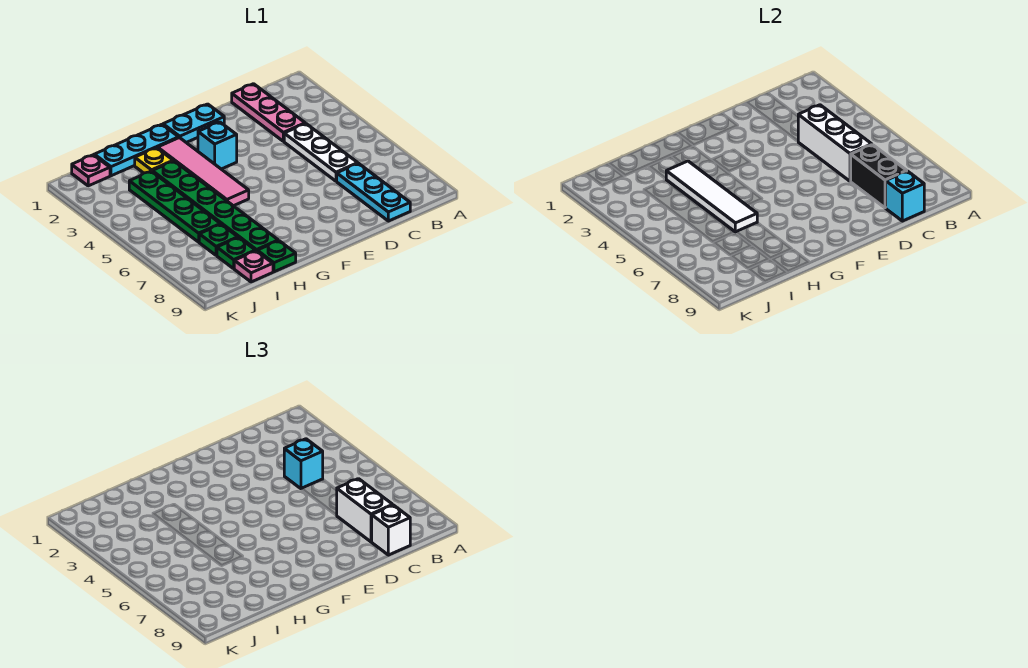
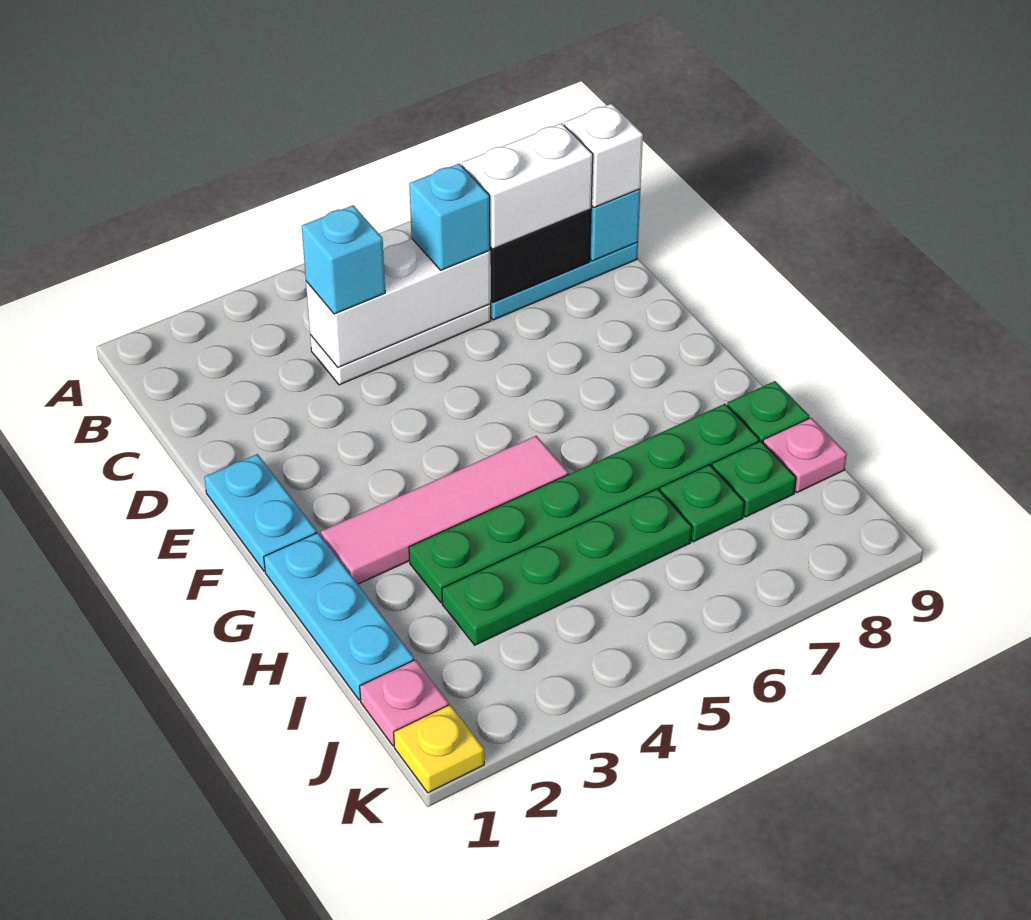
pink 1x3 plate [232,84,305,141] -> none
cyan 1x1 brick [198,122,237,169] -> cyan 1x1 brick moved to [409,164,490,270]
yellow 1x1 plate [135,148,173,173] -> yellow 1x1 plate moved to [394,705,484,793]
white 1x4 tile [666,161,757,232] -> none

